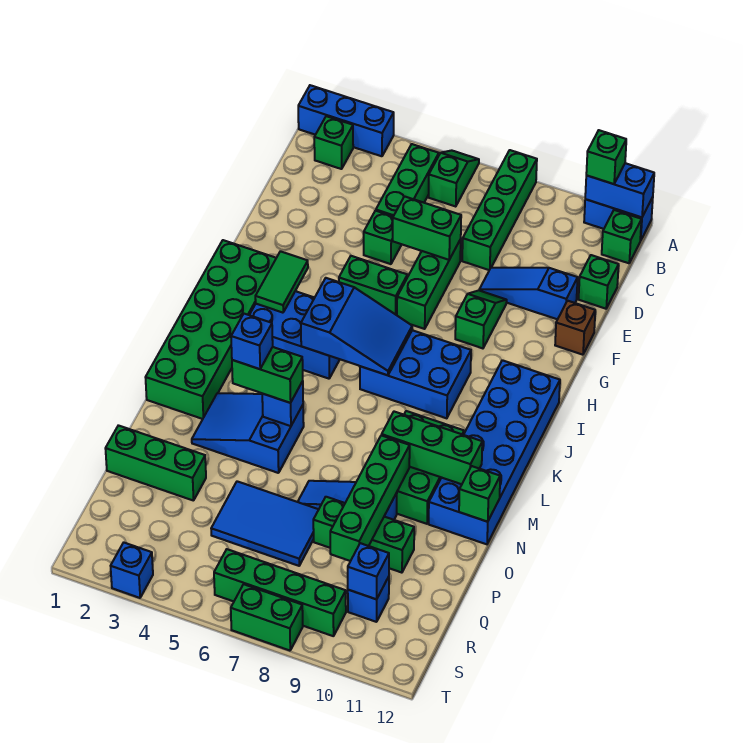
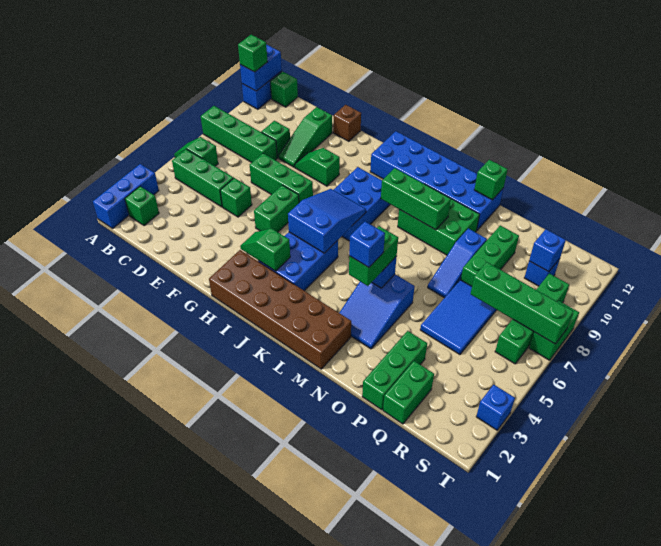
green 1x1 brick [579,255,619,309] -> green 1x1 brick moved to [262,121,290,158]
green 1x2 brick [393,196,461,260] -> green 1x2 brick moved to [383,361,434,424]
blue 1x3 slope [479,268,578,319] -> green 1x3 slope [279,107,332,167]
green 2x6 brick [145,240,276,419] -> brown 2x6 brick [209,250,351,369]
green 1x2 tile [255,251,308,313] -> green 1x2 slope [240,228,290,271]
green 1x3 brick [382,412,482,484] -> green 1x3 brick turned to [381,168,451,230]
green 1x4 brick [330,435,410,561] -> green 1x4 brick moved to [471,262,573,344]

